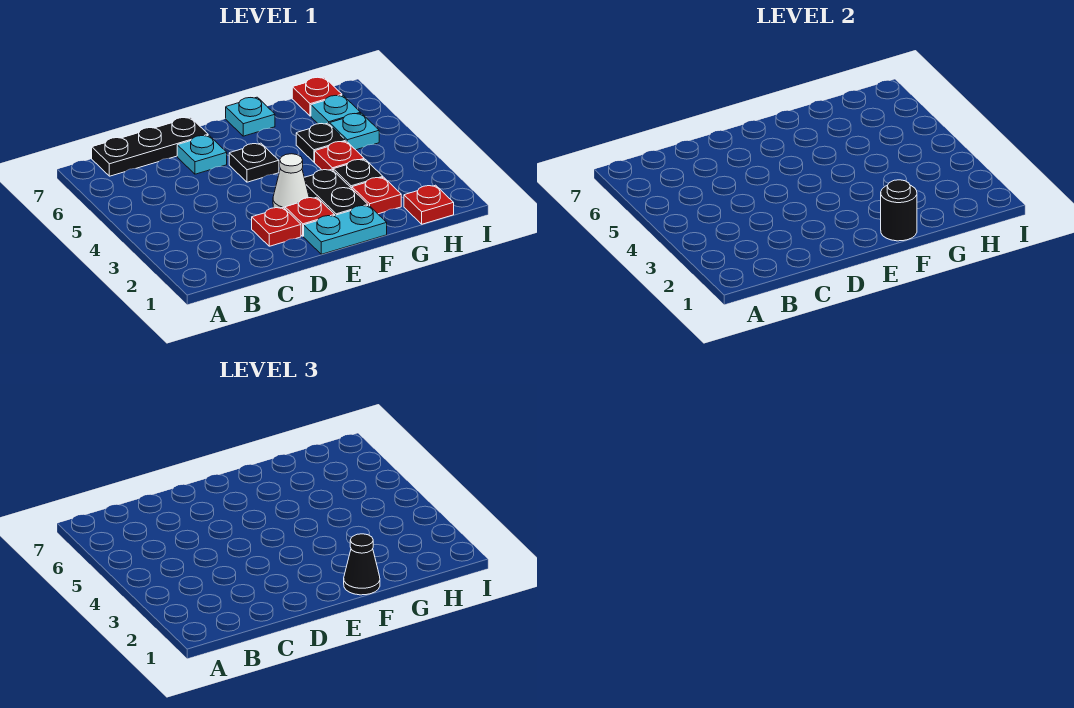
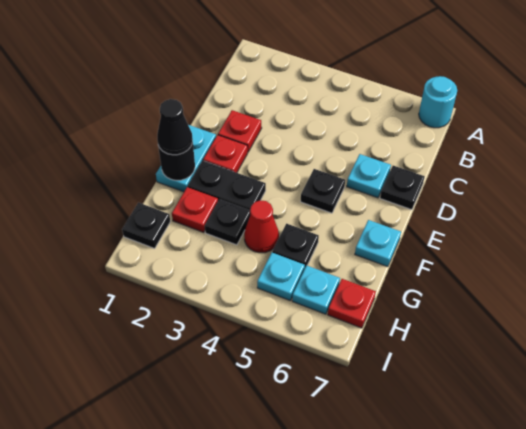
none -> cyan 1x1 round brick [419,76,457,128]
black 1x3 plate [92,117,208,176] -> black 1x1 plate [380,166,425,210]
white 1x1 cone [273,154,309,208] -> none
red 1x1 plate [315,141,364,170] -> red 1x1 cone [244,200,279,253]
red 1x1 plate [404,185,454,224] -> black 1x1 plate [122,203,170,248]

